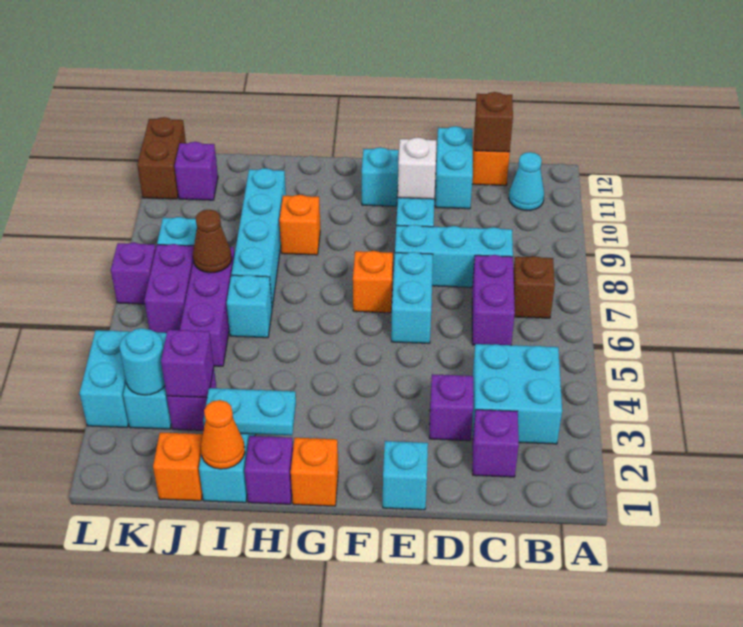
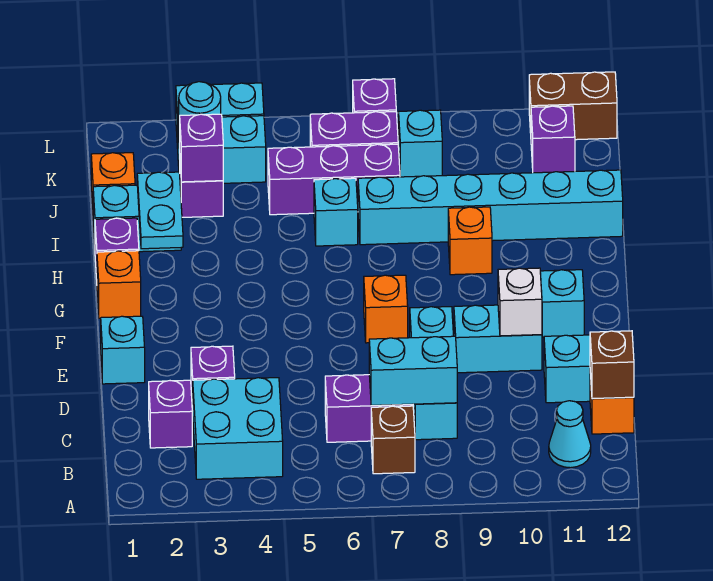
cyan 1x2 brick [391,252,433,343] -> cyan 1x2 brick moved to [369,336,457,405]
orange 1x1 cone [201,400,245,469] -> none
cyan 1x4 brick [231,168,286,307] -> cyan 1x6 brick [358,170,623,245]
brown 1x1 cone [193,210,232,273] -> none

